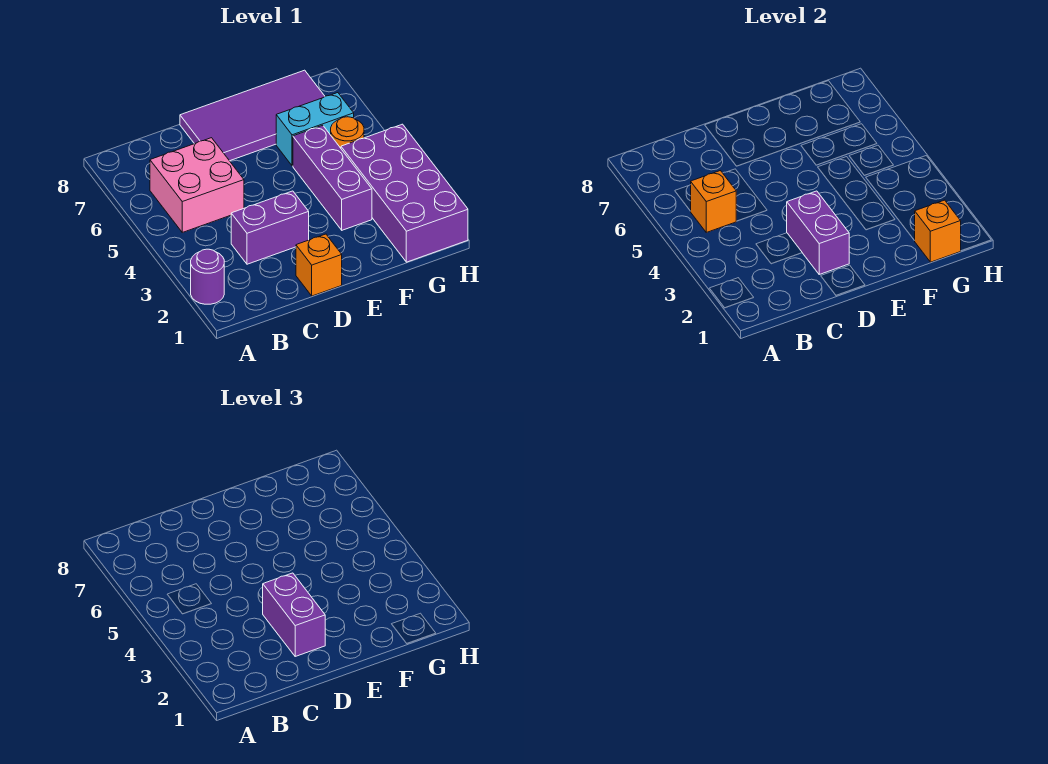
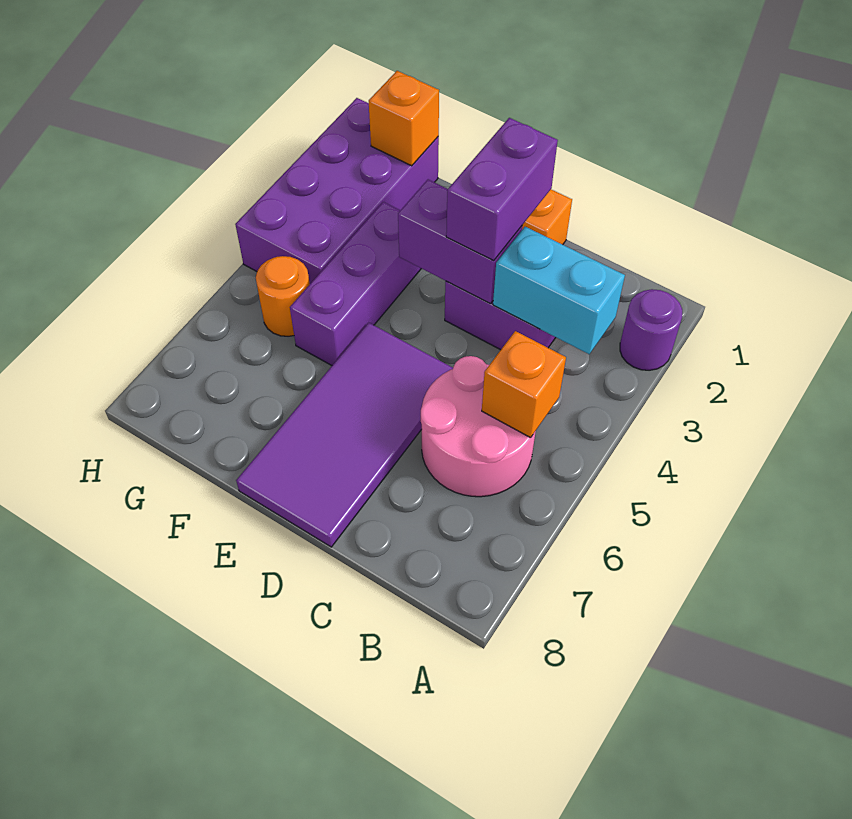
pink 2x2 brick [150,138,244,232] -> pink 2x2 round brick [421,356,536,497]
purple 1x2 brick [787,191,849,274] -> purple 1x2 brick turned to [398,180,522,304]
purple 2x4 tile [180,70,325,161] -> purple 2x4 tile turned to [236,323,453,547]
cyan 1x2 brick [276,93,354,166] -> cyan 1x2 brick moved to [493,227,625,354]

